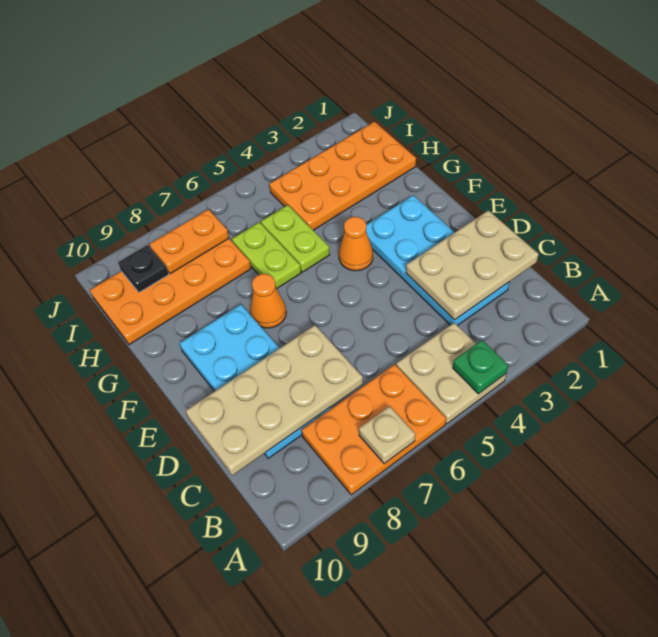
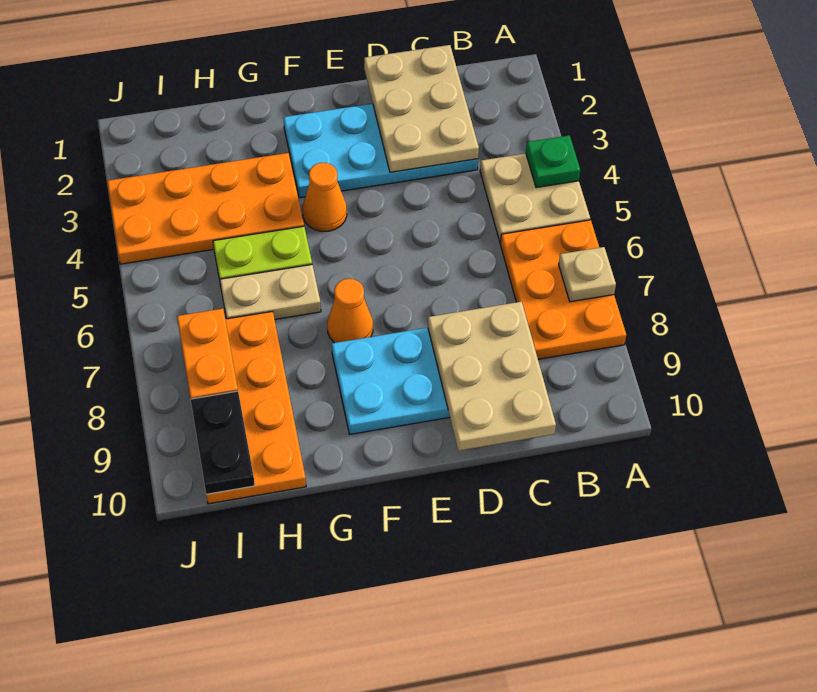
tan 2x4 plate [186,325,363,476] -> tan 2x3 plate [428,302,556,451]
lime 1x2 plate [232,222,301,289] -> tan 1x2 plate [220,265,321,319]
orange 2x4 plate [269,122,416,230] -> orange 2x4 plate turned to [107,153,304,264]
black 1x1 plate [118,245,169,292] -> black 1x2 plate [191,391,255,494]

